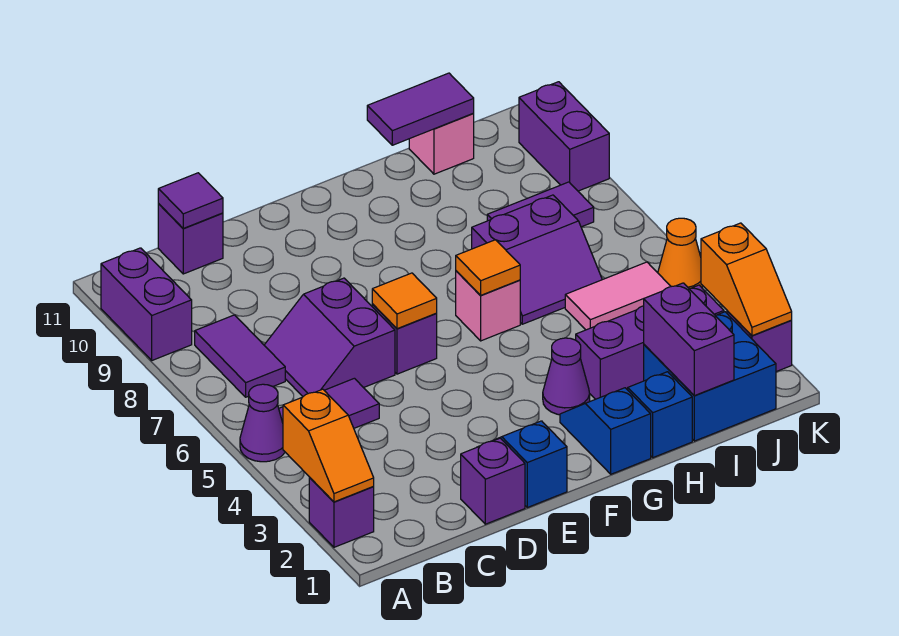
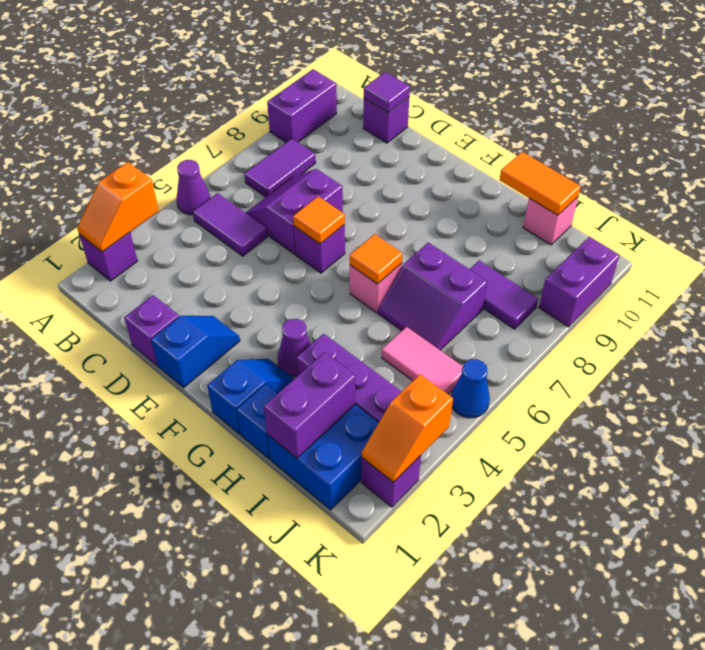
purple 1x2 tile [367,73,474,145] -> orange 1x2 tile [500,152,581,215]
orange 1x1 cone [658,218,703,288] -> blue 1x1 cone [451,359,490,418]

